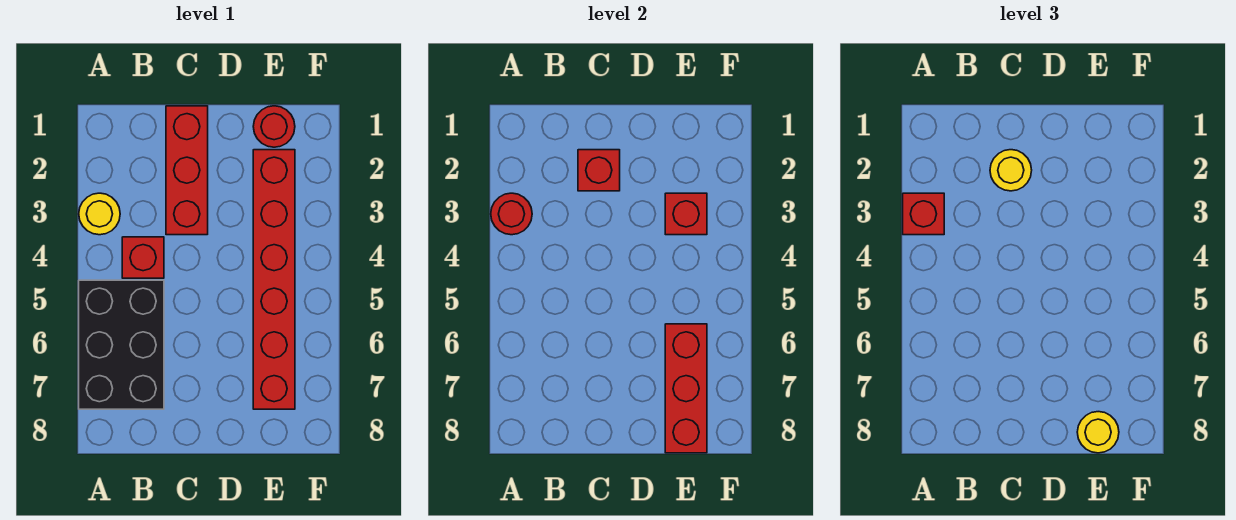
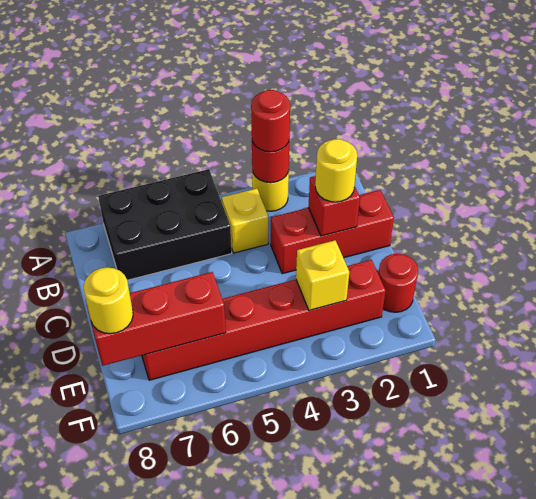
red 1x1 brick [903,193,944,235] -> red 1x1 round brick [251,90,290,152]
red 1x1 brick [122,237,164,278] -> yellow 1x1 brick [222,189,268,253]
red 1x1 brick [665,193,707,235] -> yellow 1x1 brick [296,240,349,310]

